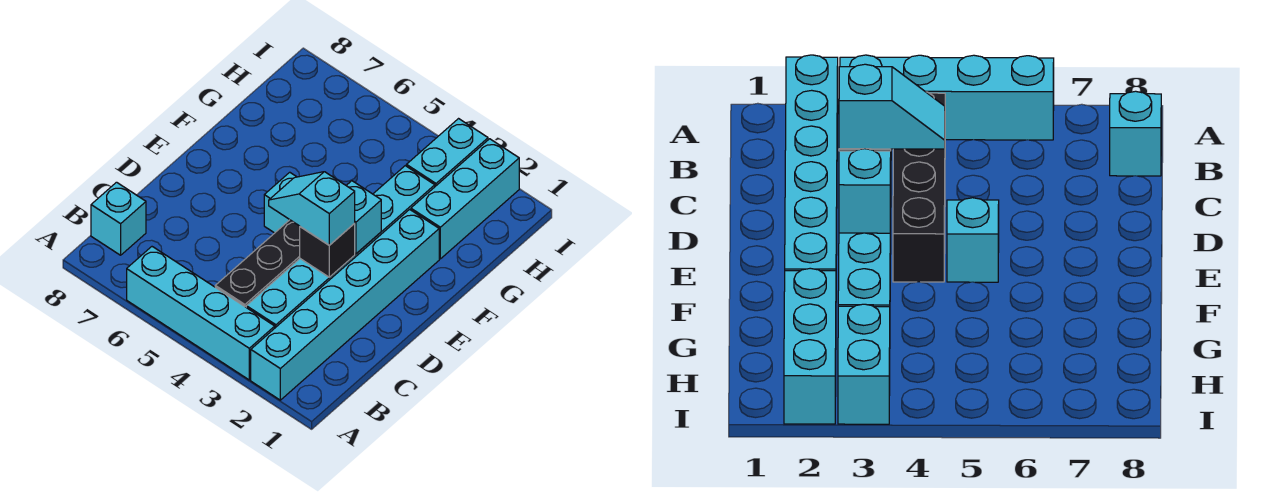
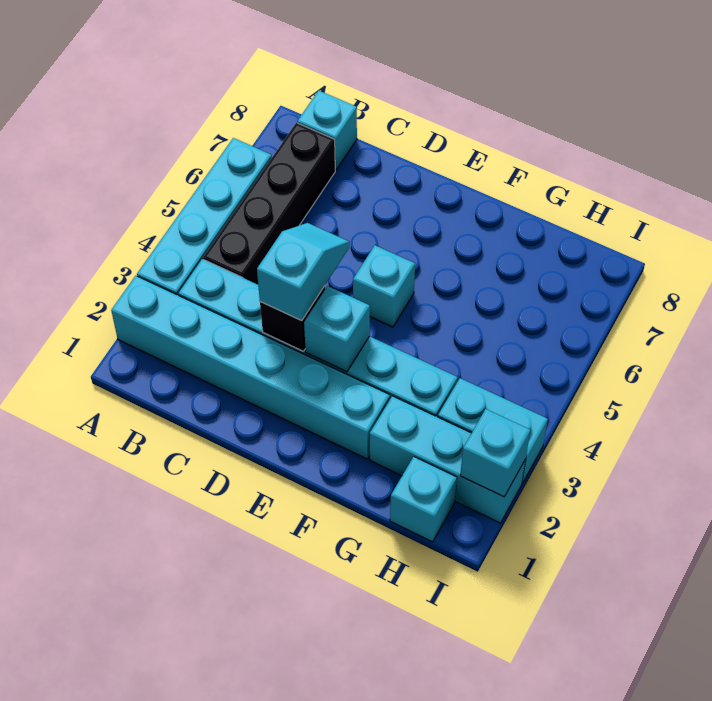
black 1x4 brick [215,220,300,307] -> black 1x4 brick turned to [203,123,335,284]
none -> cyan 1x1 brick [390,457,457,542]
none -> cyan 1x1 brick [460,409,530,497]

